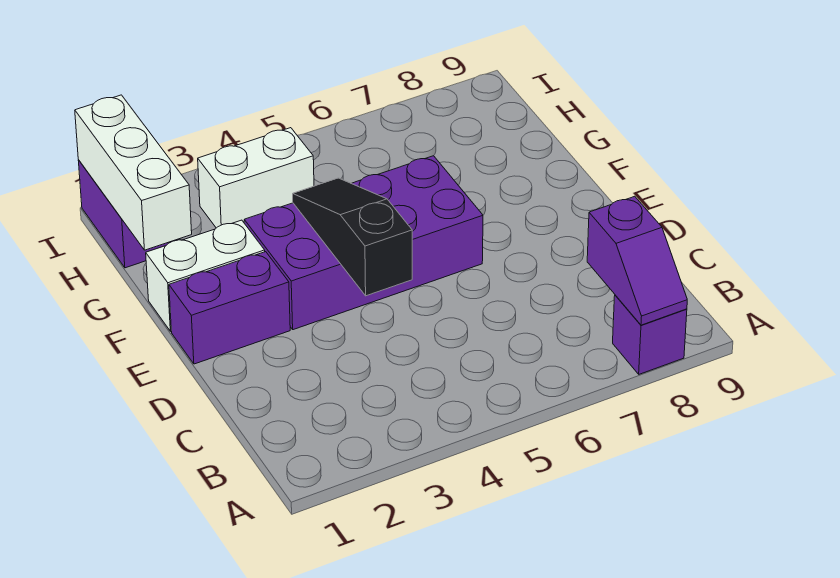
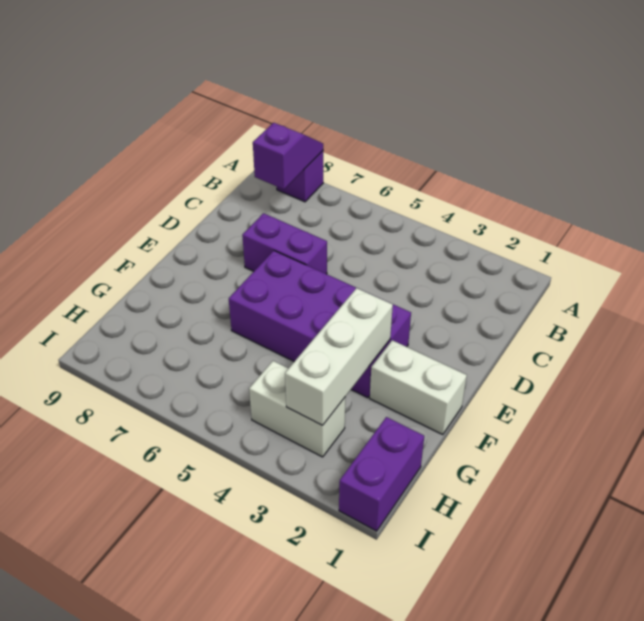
black 1x3 slope [293,178,412,296] -> none
purple 1x2 brick [169,252,290,364] -> purple 1x2 brick moved to [242,213,327,274]
white 1x3 brick [75,95,192,250] -> white 1x3 brick moved to [285,288,393,425]

